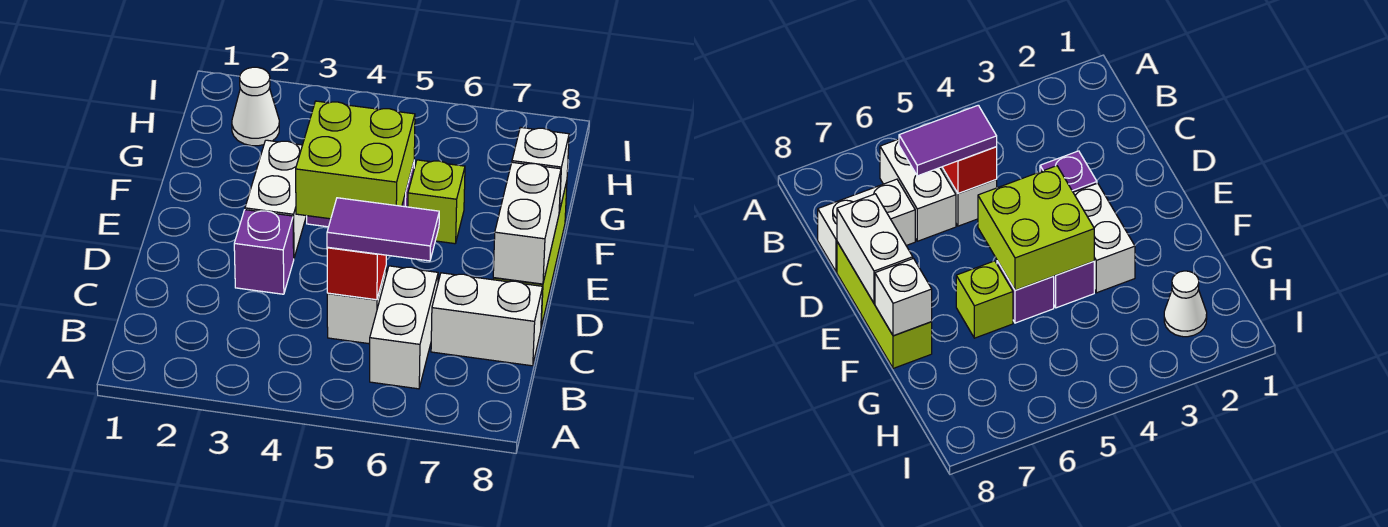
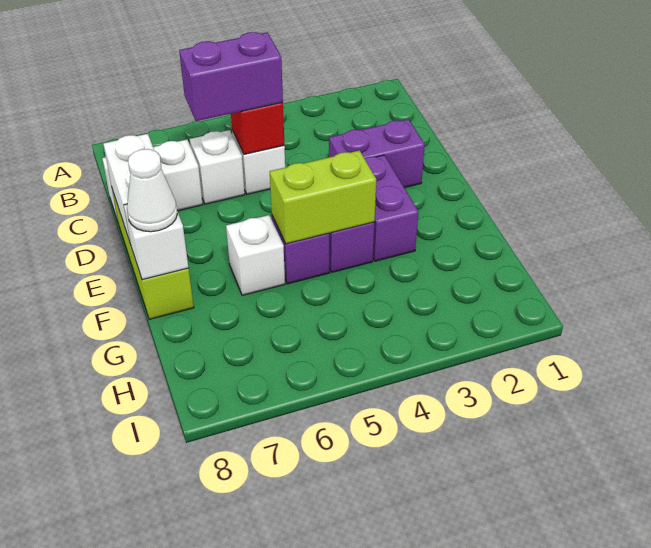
white 1x2 brick [370,266,438,389] -> white 1x1 brick [190,130,245,204]
purple 1x2 tile [327,198,439,261] -> purple 1x2 brick [179,32,283,121]
purple 1x1 brick [234,210,294,294] -> purple 1x2 brick [329,119,425,188]
white 1x2 brick [245,140,306,257] -> purple 1x2 brick [365,155,418,261]
lime 2x2 brick [296,101,415,219] -> lime 1x2 brick [270,150,376,244]
lime 1x1 brick [408,160,465,244] -> white 1x1 brick [226,215,285,295]
white 1x1 cone [232,67,279,146] -> white 1x1 cone moved to [127,149,177,232]

